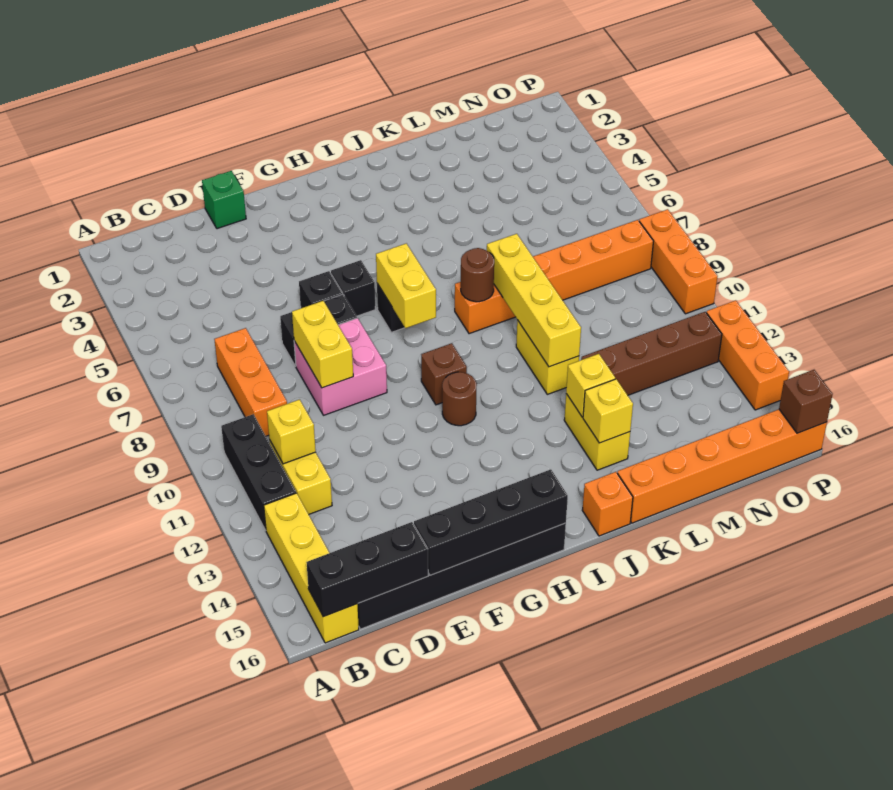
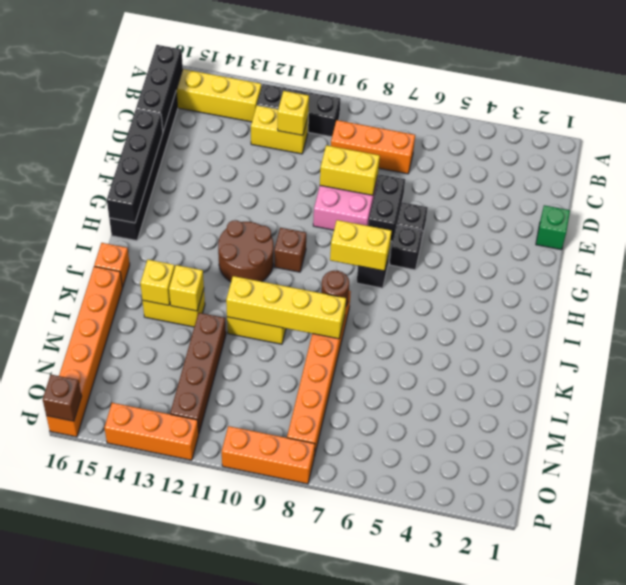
brown 1x1 round brick [442,372,477,426] -> brown 2x2 round brick [218,220,274,282]

